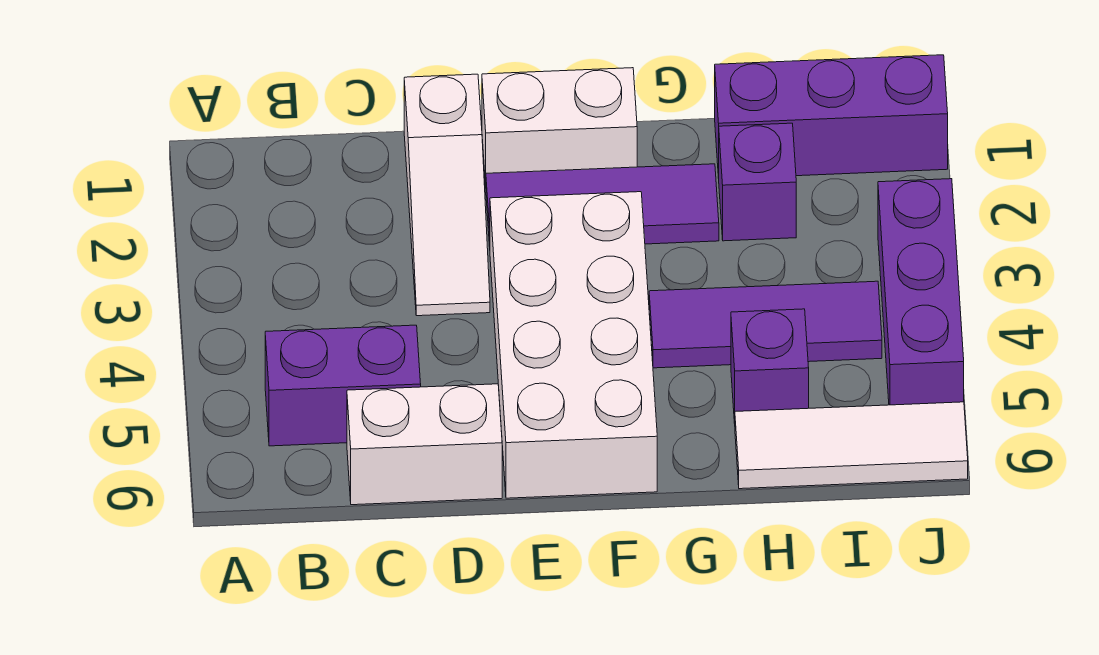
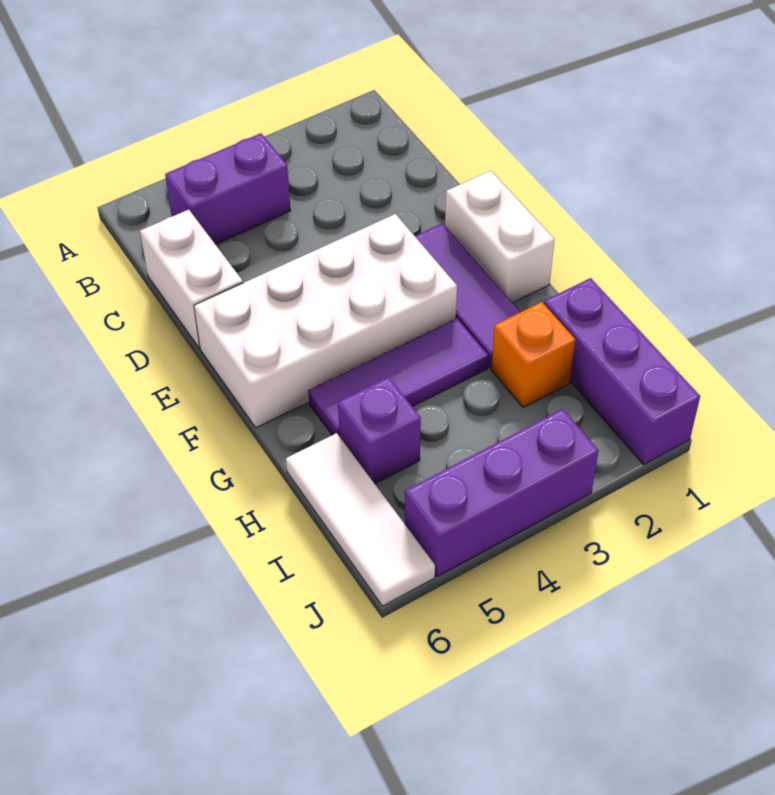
purple 1x2 brick [265,325,421,446] -> purple 1x2 brick turned to [165,133,291,244]
white 1x3 slope [404,74,490,316] -> none
purple 1x3 tile [649,281,882,368] -> purple 1x3 tile turned to [308,318,488,435]
purple 1x1 brick [719,123,796,241] -> orange 1x1 brick [491,302,575,408]

